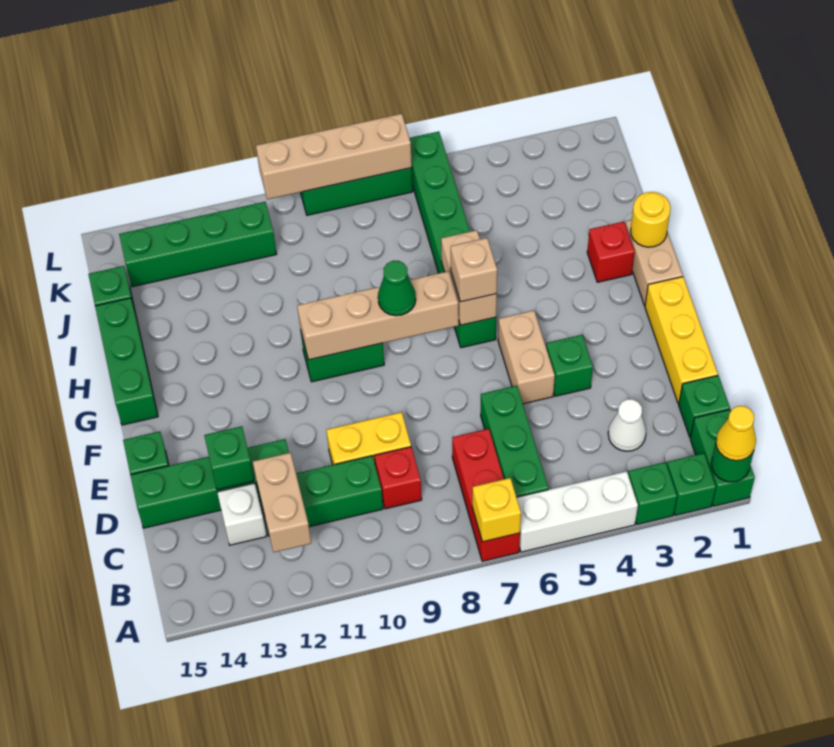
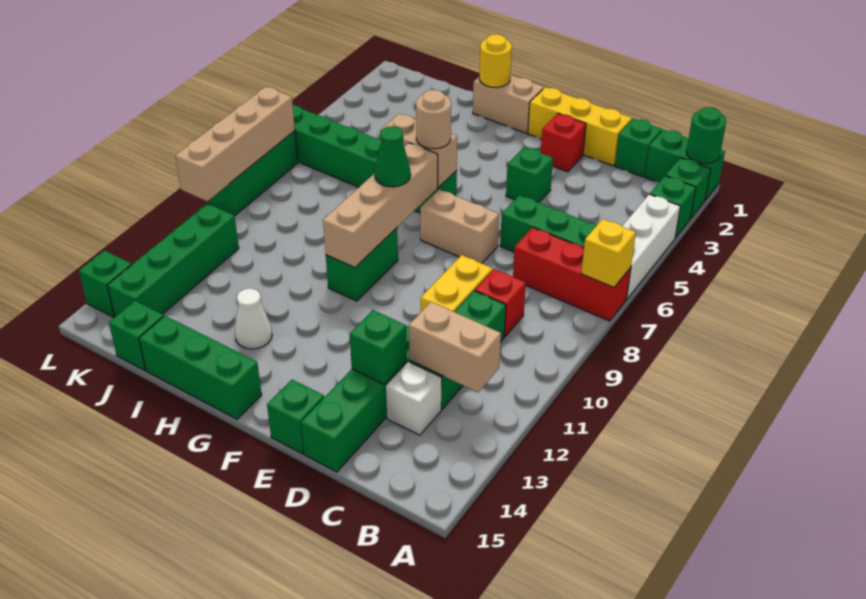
yellow 1x1 cone [716,406,756,461] -> none
white 1x1 cone [608,399,646,451] -> white 1x1 cone moved to [235,288,272,349]
tan 1x2 brick [498,311,555,404] -> tan 1x2 brick moved to [420,189,499,263]
tan 1x1 brick [451,238,497,302] -> tan 1x1 round brick [416,90,451,149]
red 1x1 brick [587,222,635,282] -> red 1x1 brick moved to [541,113,586,172]
none -> green 1x1 brick [79,251,131,317]

